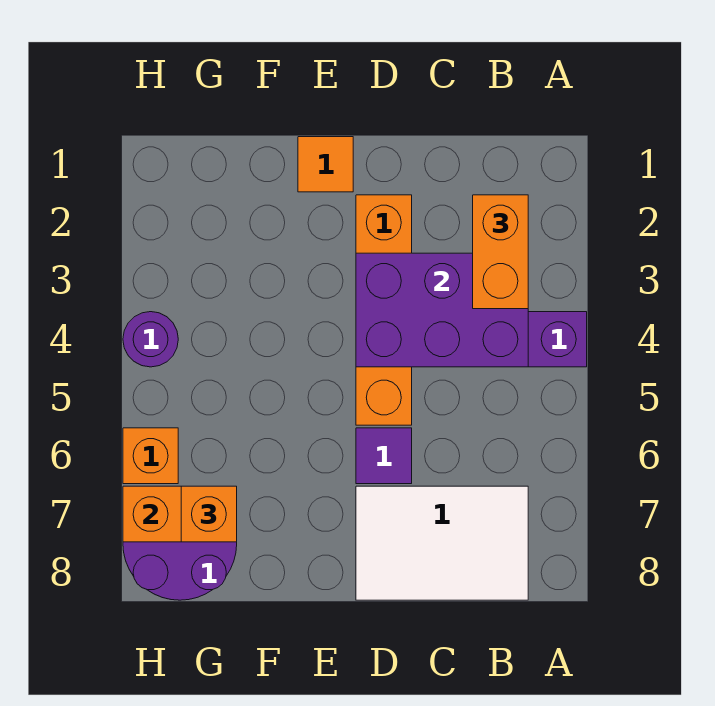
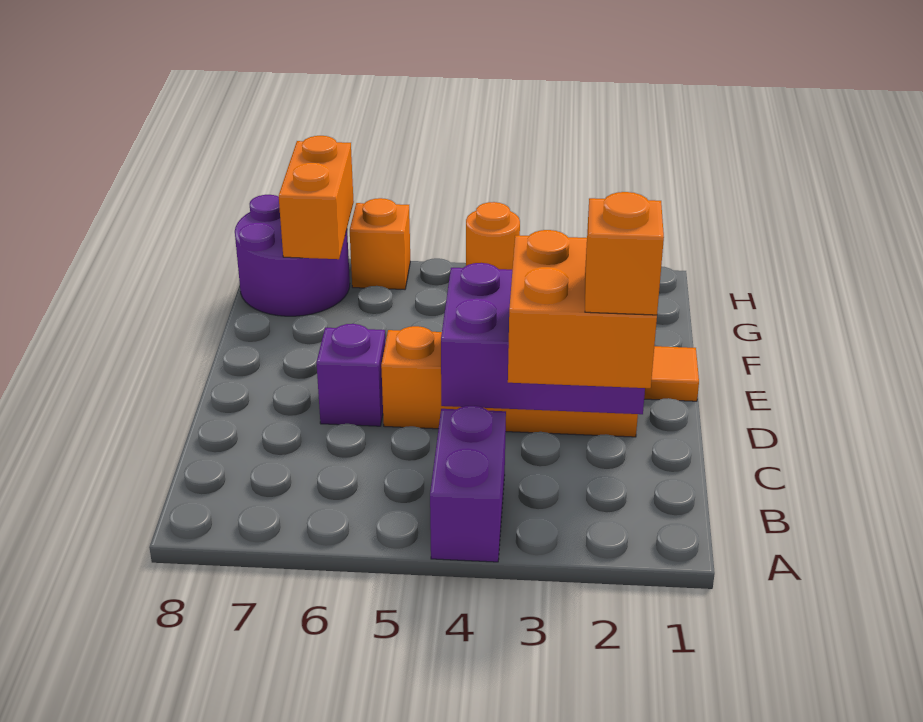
orange 1x2 brick [473,195,528,309] -> orange 2x2 brick [508,230,657,388]
purple 2x3 brick [356,253,528,367] -> purple 2x3 brick turned to [441,263,645,414]
white 2x3 tile [356,486,528,600] -> none
purple 1x1 tile [356,428,412,484] -> purple 1x1 brick [316,324,385,426]
orange 1x1 brick [181,486,237,542] -> orange 1x1 brick moved to [585,192,664,315]
purple 1x1 round brick [123,312,178,367] -> orange 1x1 round brick [466,202,520,270]

